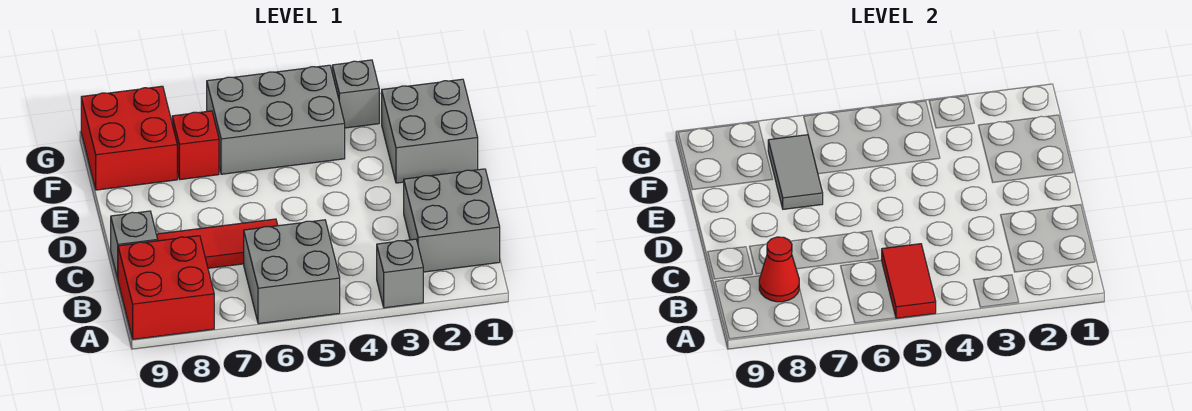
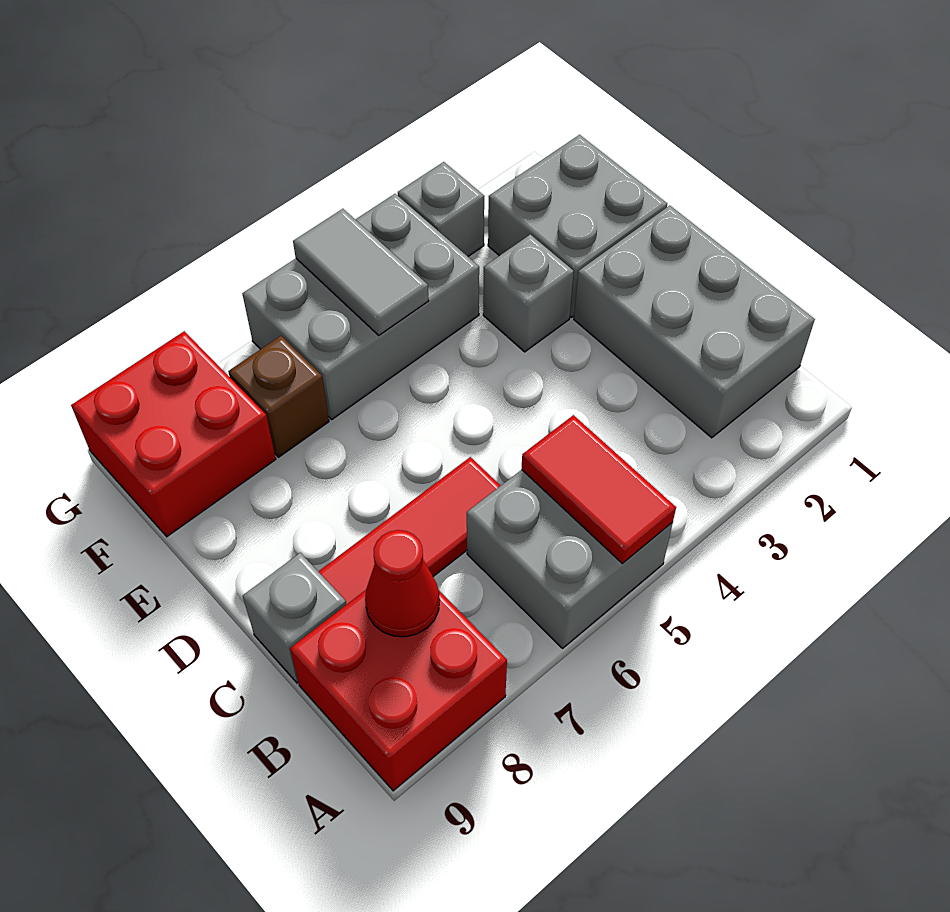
grey 1x1 brick [377,239,423,308] -> grey 1x1 brick moved to [483,234,574,352]
grey 2x2 brick [404,169,500,272] -> grey 2x3 brick [574,205,815,438]
grey 1x2 tile [768,135,823,209] -> grey 1x2 tile moved to [293,209,429,335]
red 1x1 brick [172,111,219,180] -> brown 1x1 brick [228,336,329,457]

